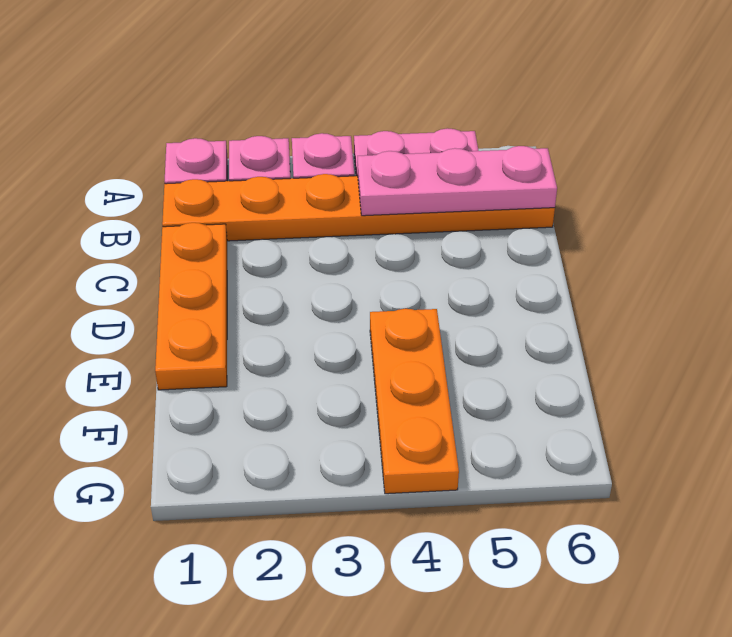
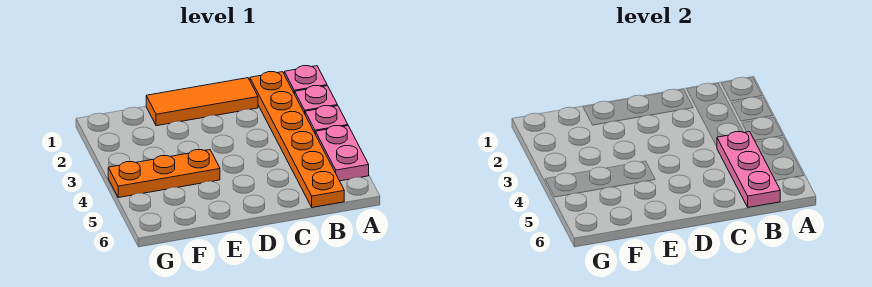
orange 1x3 plate [155,223,227,390] -> orange 1x3 tile [146,78,258,126]

